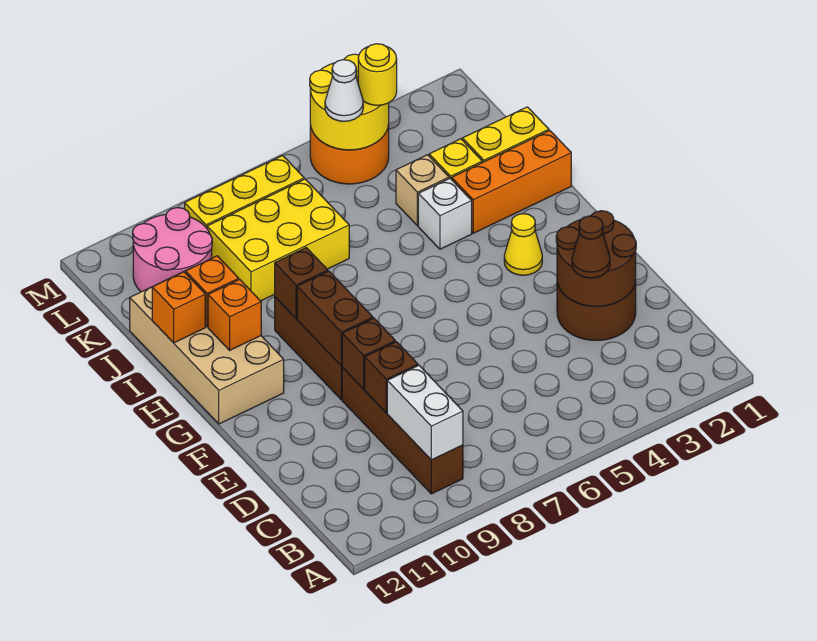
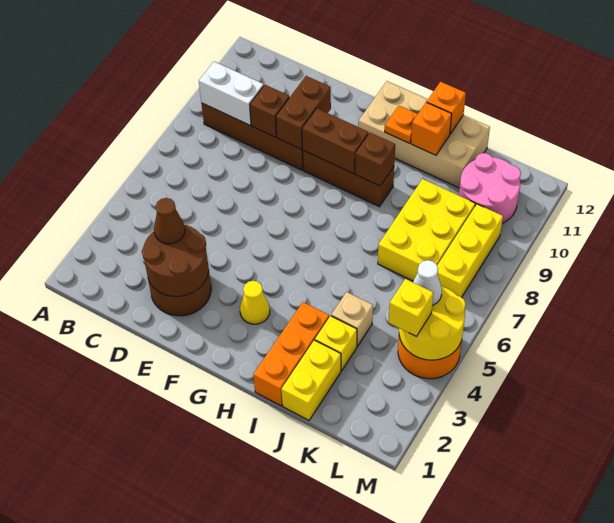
brown 1x1 brick [342,318,395,389] -> brown 1x2 brick [276,76,331,149]
orange 1x1 brick [208,279,261,350] -> orange 1x1 plate [385,106,418,143]
white 1x1 brick [418,178,472,249] -> none
yellow 1x1 round brick [358,44,397,105] -> yellow 1x1 brick [389,279,433,337]

